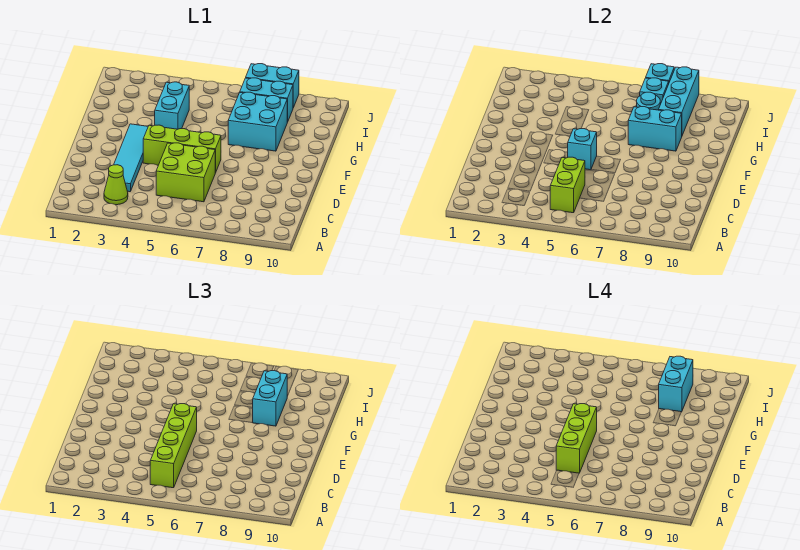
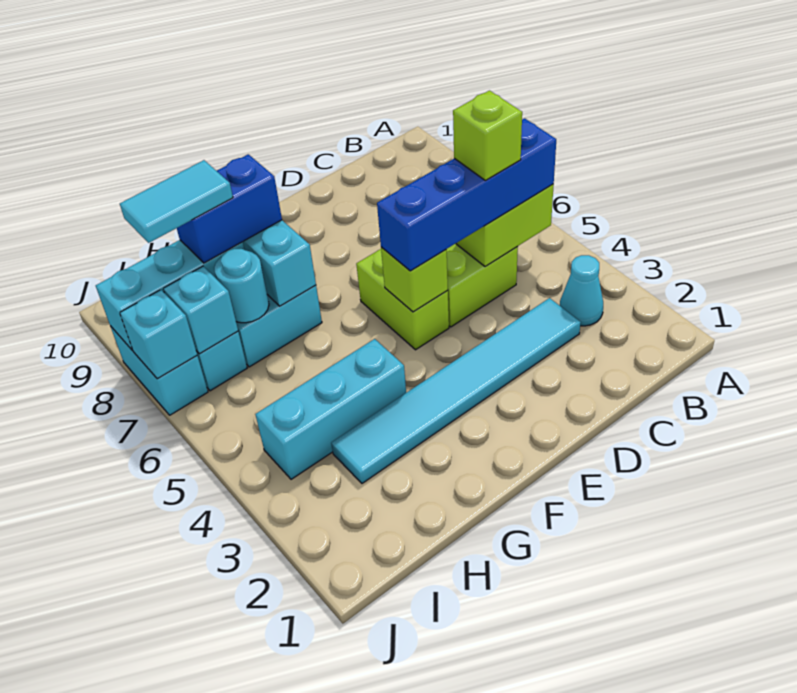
lime 1x1 cone [104,165,128,205] -> cyan 1x1 cone [560,255,603,326]
lime 1x4 brick [150,404,197,488] -> blue 1x4 brick [377,118,556,271]
cyan 1x4 tile [114,124,148,192] -> cyan 1x6 tile [331,298,581,483]
lime 1x3 brick [556,404,597,473] -> lime 1x1 brick [453,91,522,180]
lime 1x3 brick [143,125,221,173] -> lime 1x2 brick [356,249,449,350]
cyan 1x1 brick [568,129,597,170] -> lime 1x1 brick [381,247,448,312]
cyan 1x2 brick [155,82,189,129] -> cyan 1x3 brick [256,339,406,479]
cyan 1x2 brick [252,371,287,426] -> blue 1x2 brick [177,154,282,263]
cyan 1x2 brick [659,356,693,412] -> cyan 1x2 tile [120,160,233,243]

